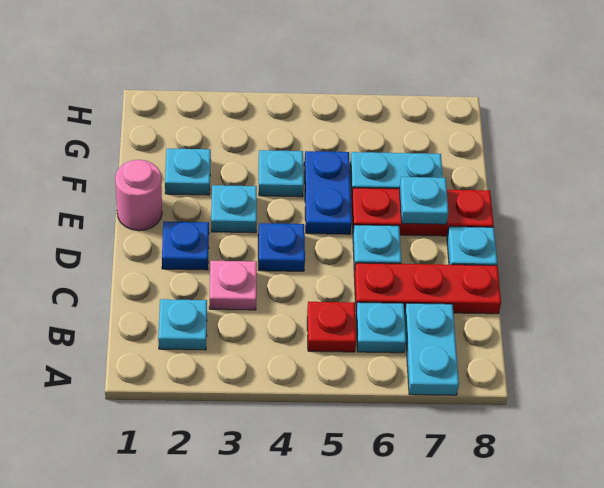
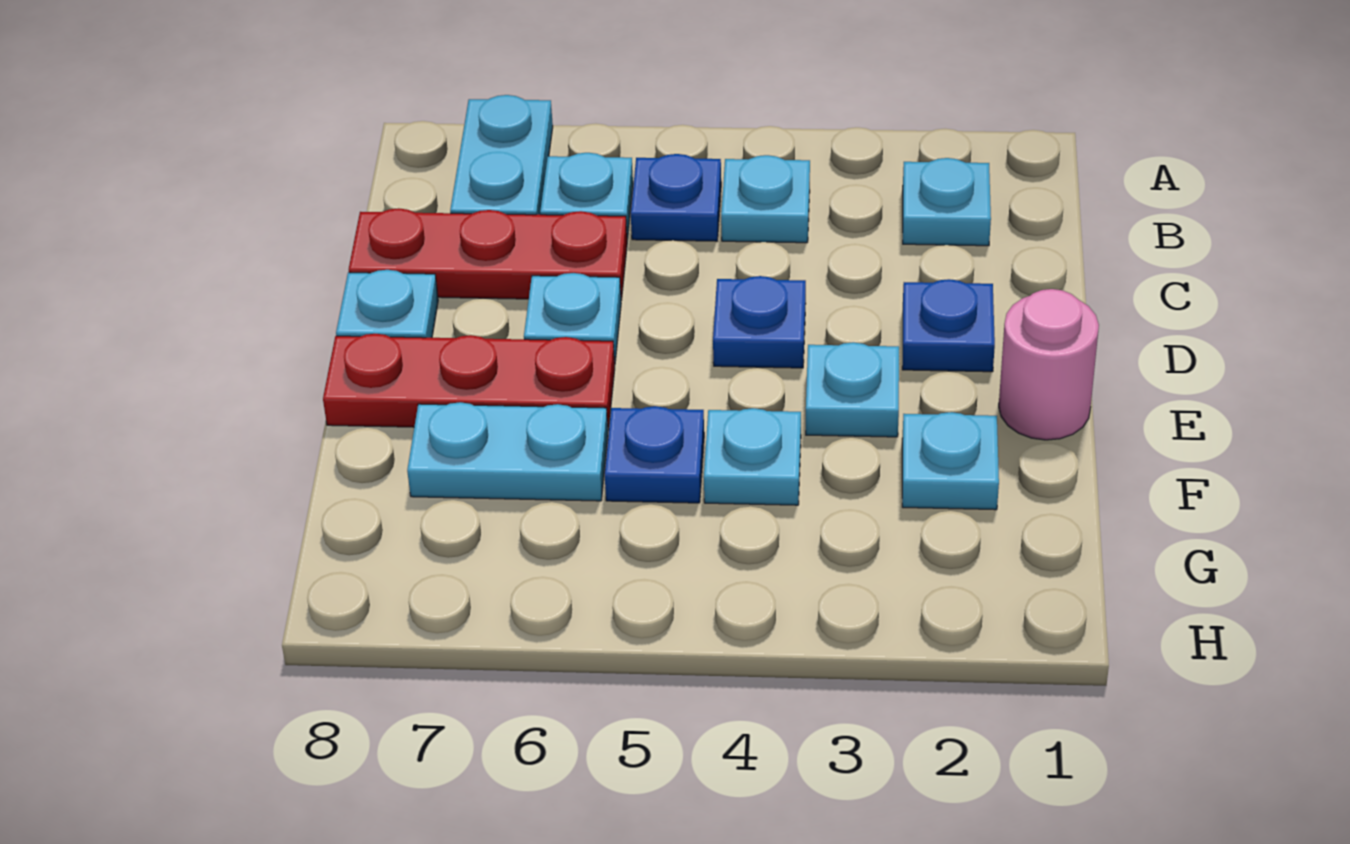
red 1x1 plate [307,302,356,352] -> blue 1x1 plate [631,154,721,241]
pink 1x1 plate [209,261,257,310] -> none
blue 1x2 plate [304,151,352,234] -> blue 1x1 plate [605,406,704,503]
cyan 1x1 plate [399,177,449,224] -> cyan 1x1 plate moved to [721,155,810,243]

